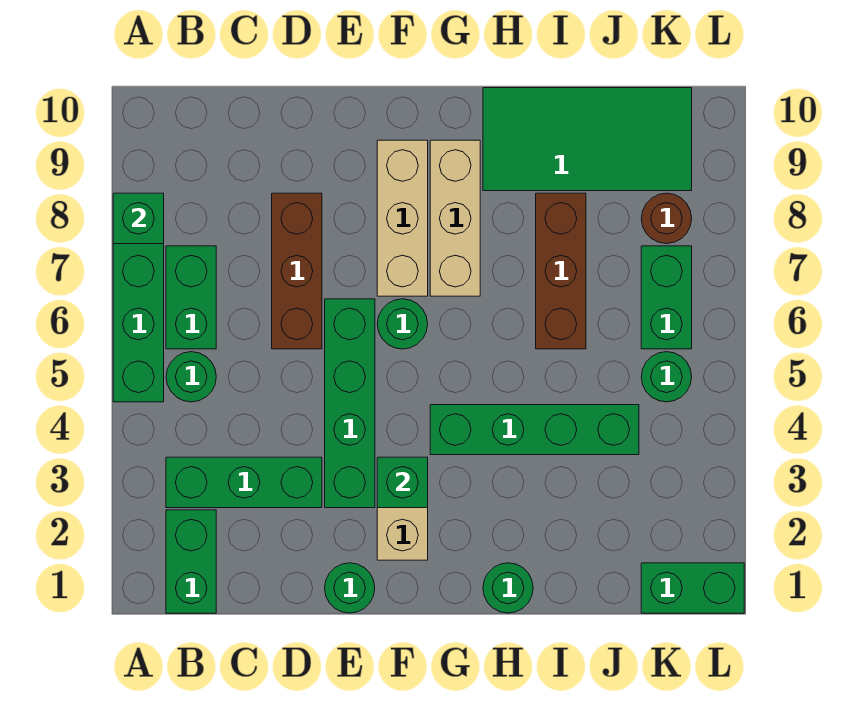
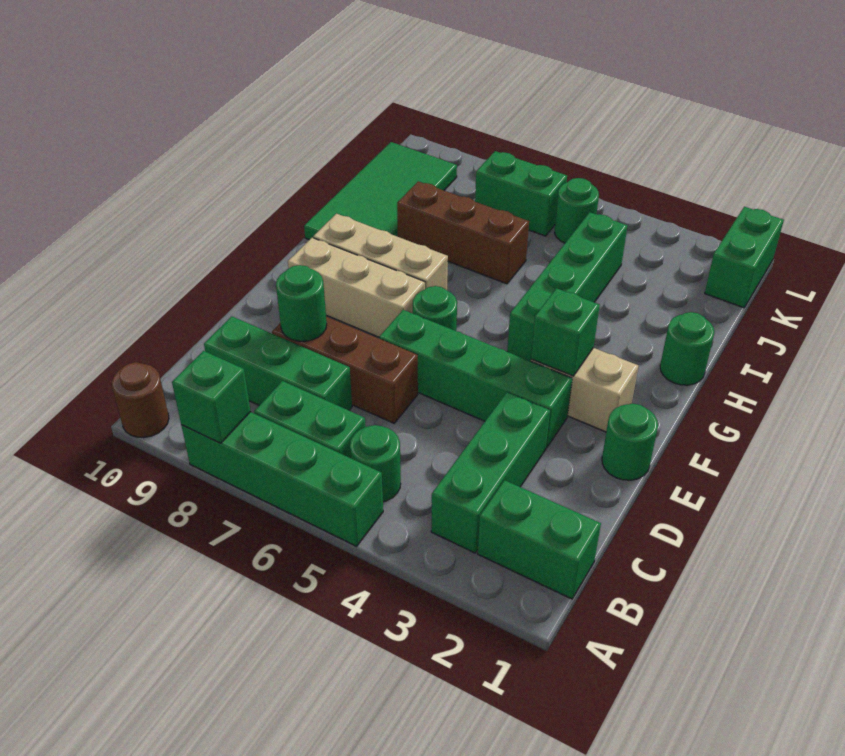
none -> green 1x3 brick [204,316,352,410]
none -> green 1x1 round brick [276,265,327,341]
brown 1x1 round brick [641,193,692,244] -> brown 1x1 round brick moved to [112,362,169,438]

